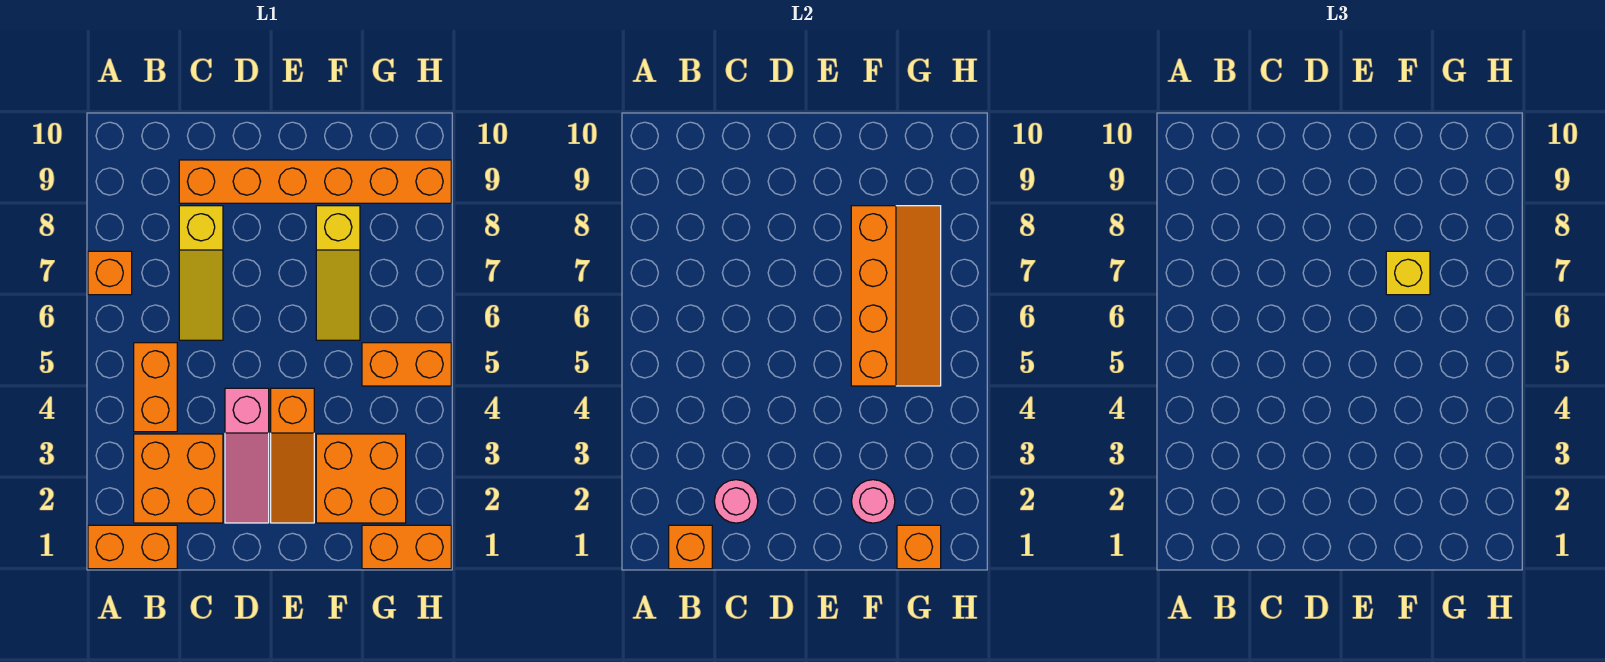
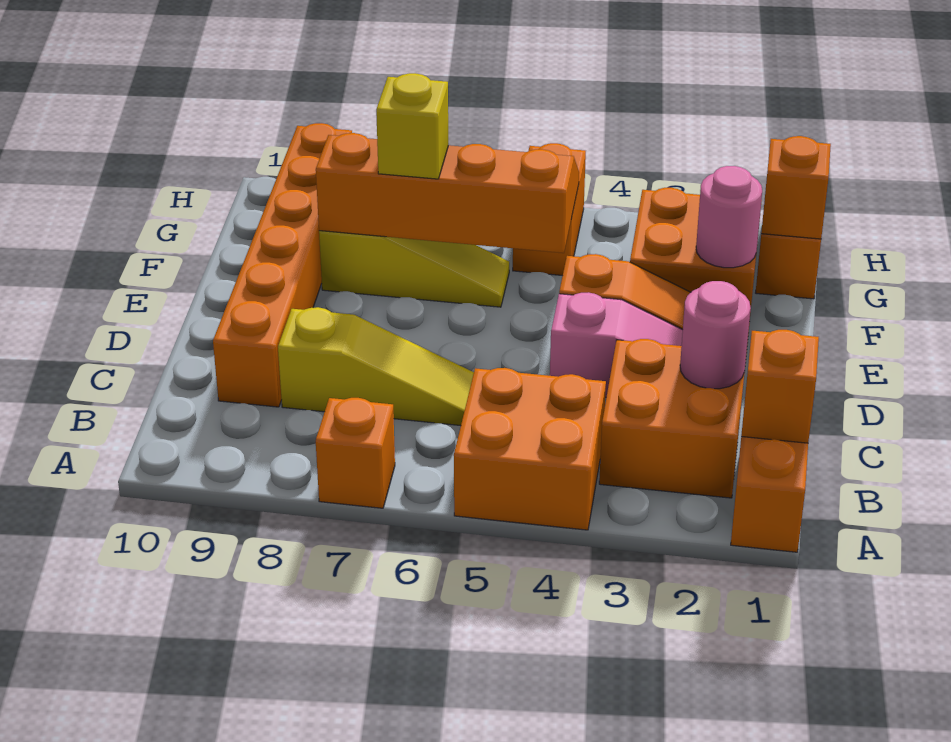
orange 1x2 brick [134,343,177,432] -> orange 2x2 brick [454,368,606,530]

